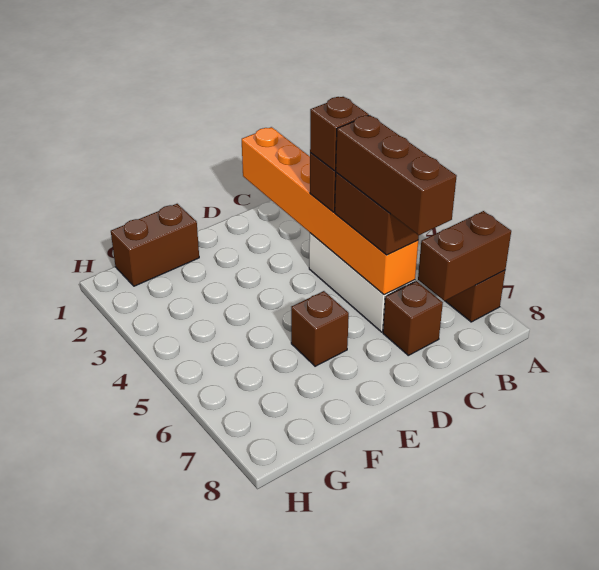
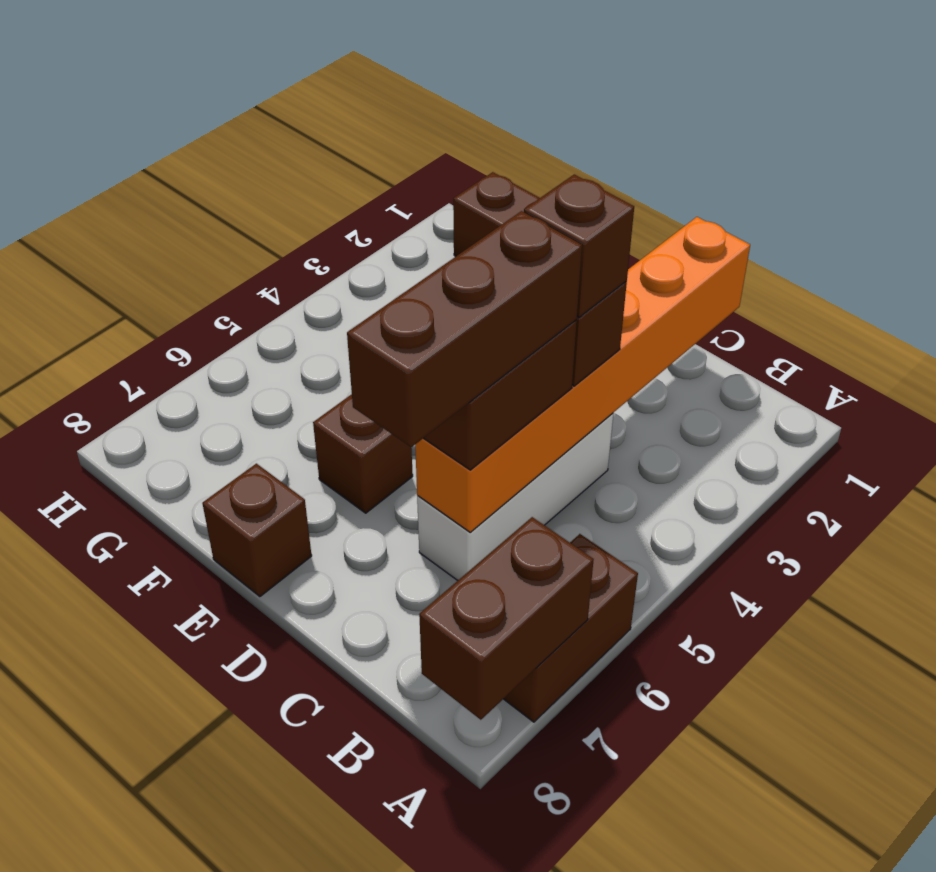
brown 1x2 brick [418,211,511,301] -> brown 1x2 brick turned to [419,517,594,720]
brown 1x1 brick [383,281,443,355] -> brown 1x1 brick moved to [202,464,312,597]

